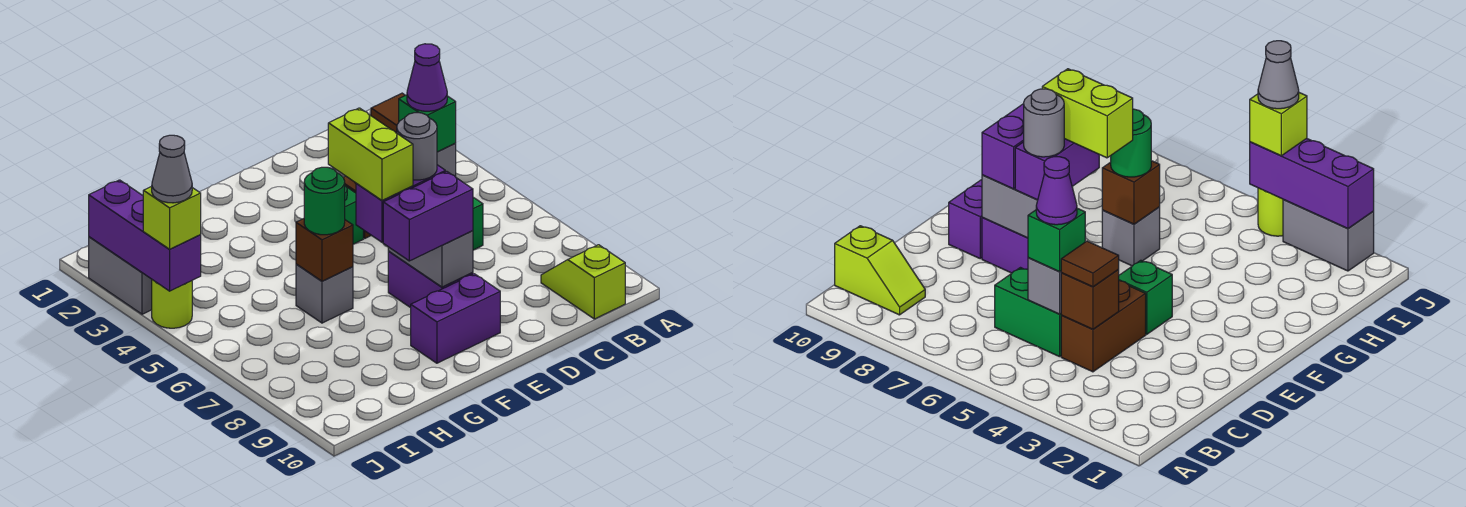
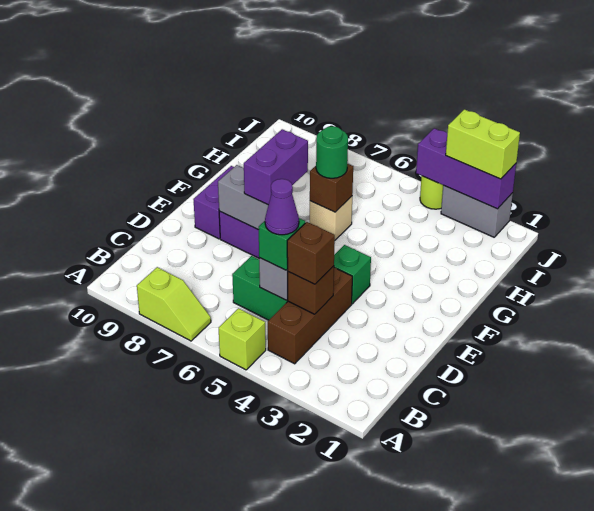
lime 1x2 slope [541,245,625,319] -> lime 1x2 slope moved to [137,267,211,341]
brown 1x2 brick [1061,281,1146,372] -> brown 1x3 brick [268,268,352,364]
brown 1x1 tile [371,93,405,133] -> brown 1x1 brick [287,222,335,284]
grey 1x1 round brick [397,113,437,180] -> none
purple 1x2 brick [383,171,473,261] -> none
lime 1x2 brick [328,108,413,200] -> lime 1x2 brick moved to [446,109,520,179]
grey 1x1 brick [296,264,353,323] -> tan 1x1 brick [310,196,352,240]
lime 1x1 brick [143,186,201,249] -> lime 1x1 brick moved to [219,308,266,370]
grey 1x1 cone [152,135,192,203] -> none

